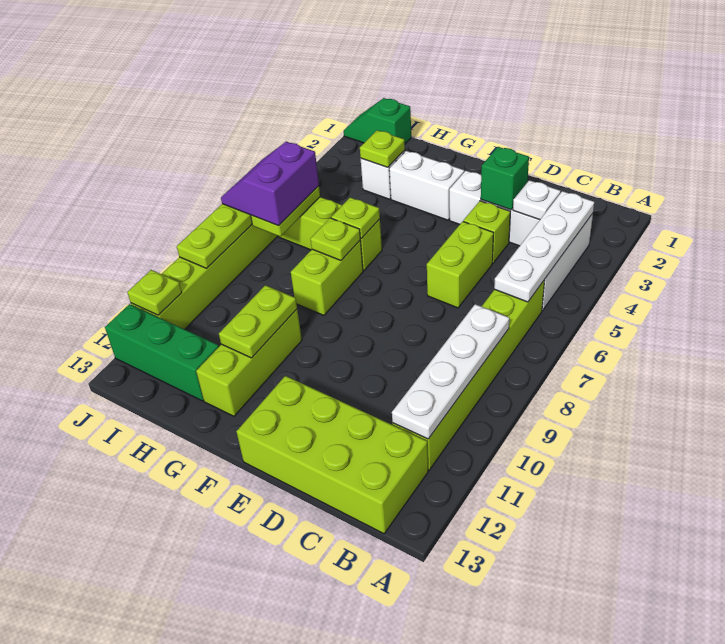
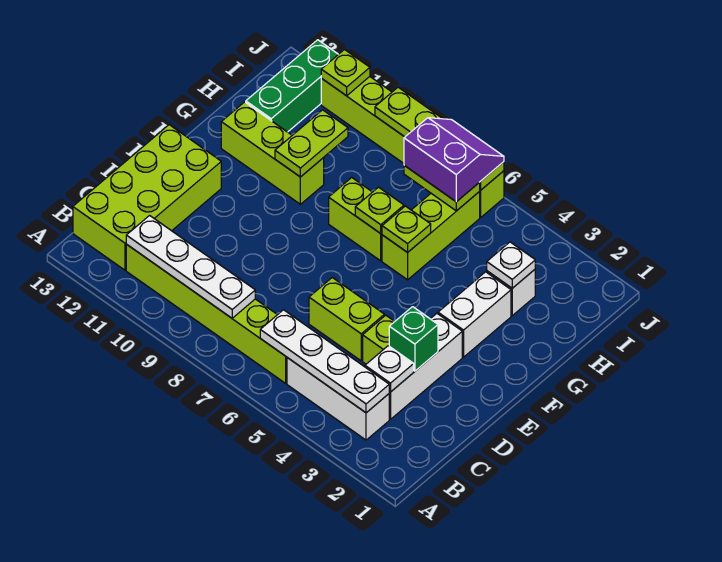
lime 1x2 plate [219,285,297,358] -> lime 1x2 plate turned to [275,110,348,177]
lime 1x1 plate [360,130,405,167] -> white 1x1 plate [487,242,535,288]
green 1x2 slope [344,98,411,144] -> none

